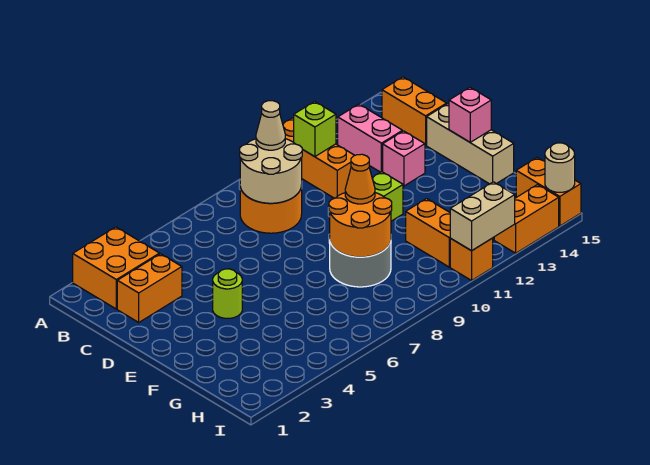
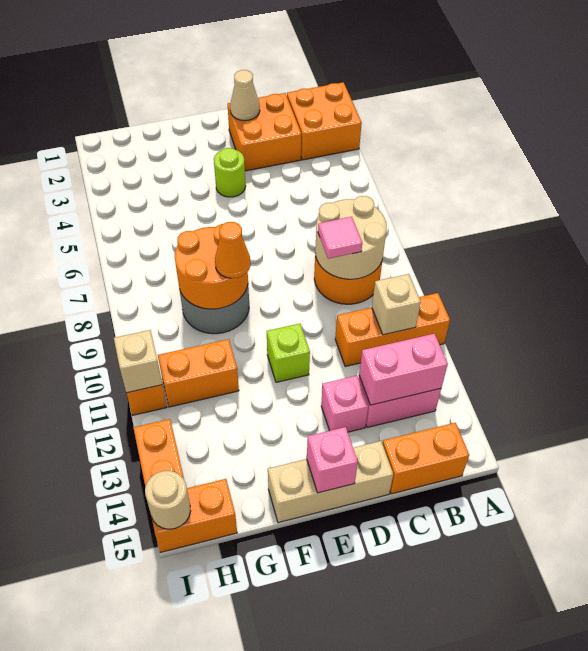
tan 1x1 cone [256,101,285,150] -> tan 1x1 cone moved to [230,70,260,121]
lime 1x1 brick [294,101,336,157] -> tan 1x1 brick [372,274,421,335]
none -> pink 1x2 brick [359,334,448,405]
orange 1x2 brick [117,254,182,322] -> orange 2x2 brick [228,93,301,171]
none -> pink 1x1 tile [318,217,362,259]
tan 1x2 brick [450,182,515,251] -> tan 1x1 brick [114,330,162,393]

